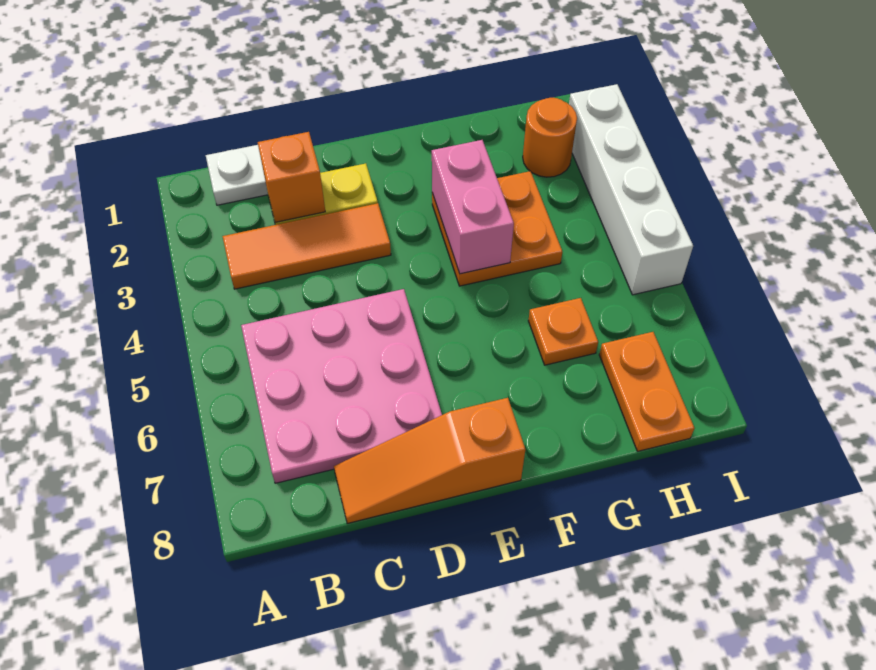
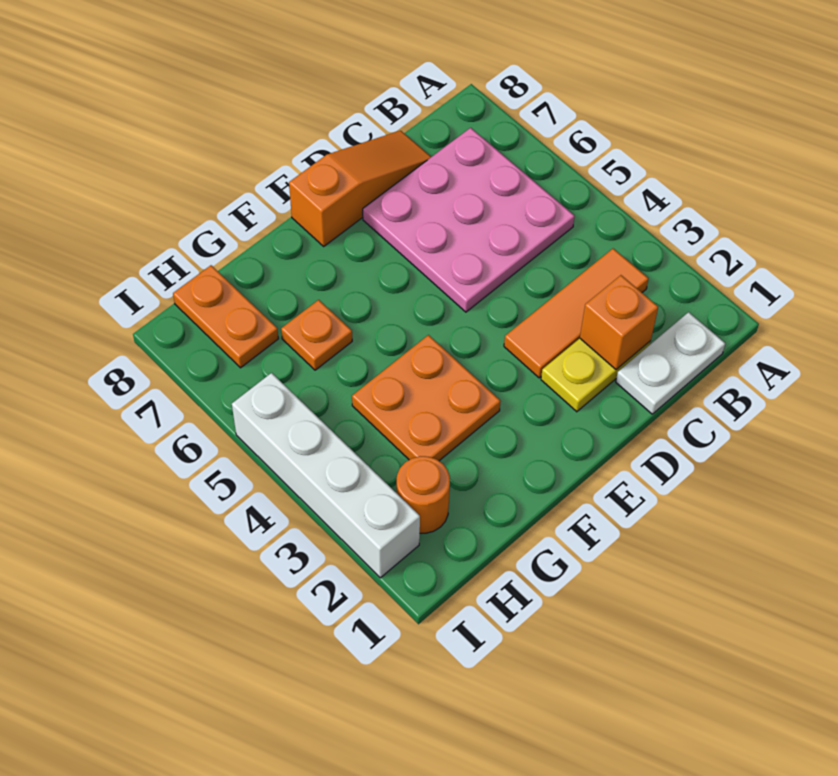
pink 1x2 brick [432,140,514,274] -> none

